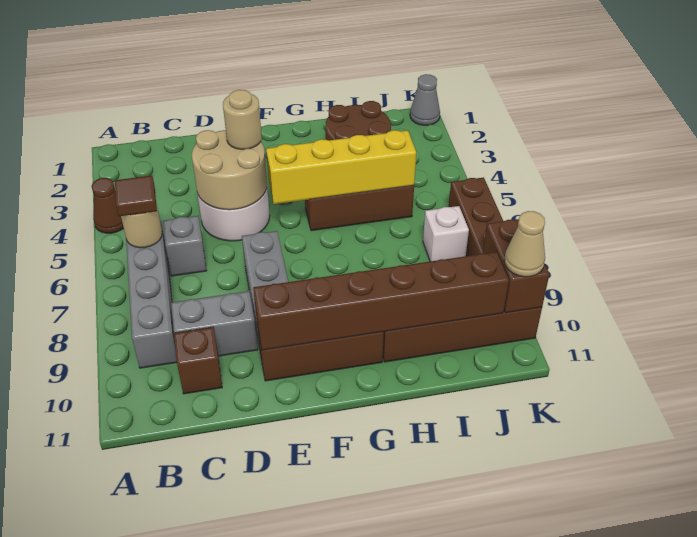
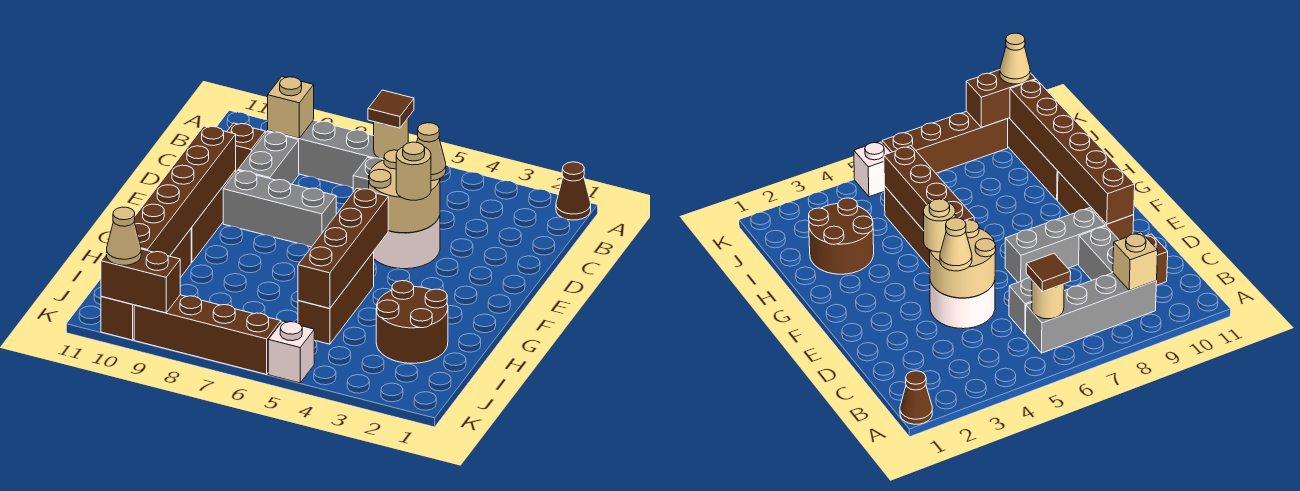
brown 1x1 cone [92,178,124,233] -> brown 1x1 cone moved to [556,162,591,220]
none -> tan 1x1 brick [268,77,314,138]
none -> tan 1x1 cone [417,123,446,181]
yellow 1x4 brick [266,130,416,204] -> brown 1x4 brick [298,188,388,308]
white 1x1 brick [423,206,469,261] -> white 1x1 brick moved to [268,321,314,383]
grey 1x1 cone [410,74,440,125] -> none

